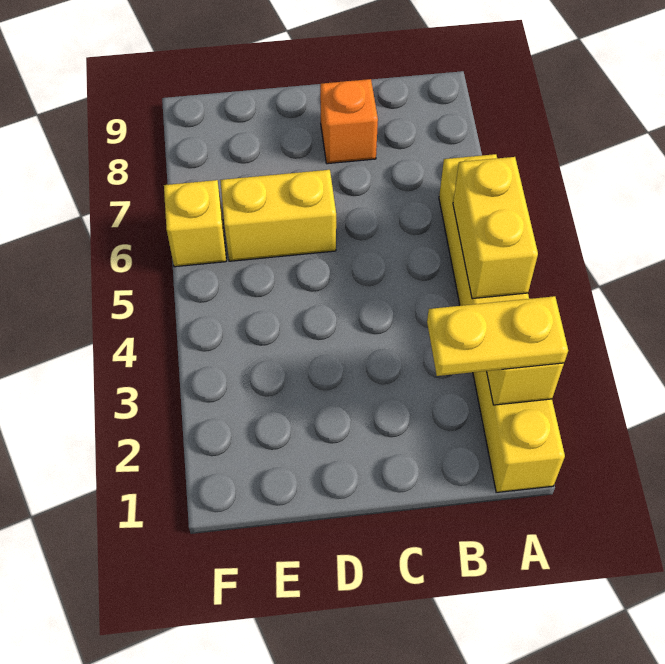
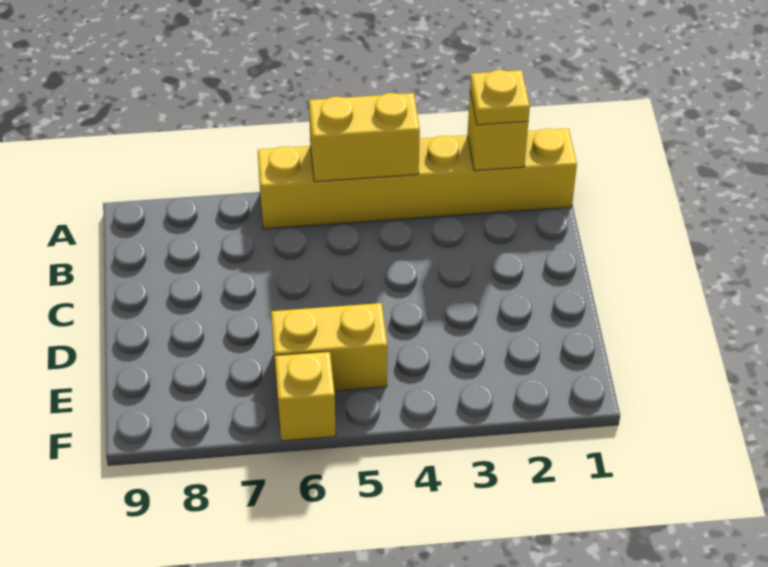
yellow 1x2 plate [427,296,568,376] -> yellow 1x1 plate [470,70,530,125]
orange 1x1 brick [320,79,378,164] -> none
yellow 1x2 brick [220,170,336,261] -> yellow 1x2 brick turned to [271,303,387,391]

